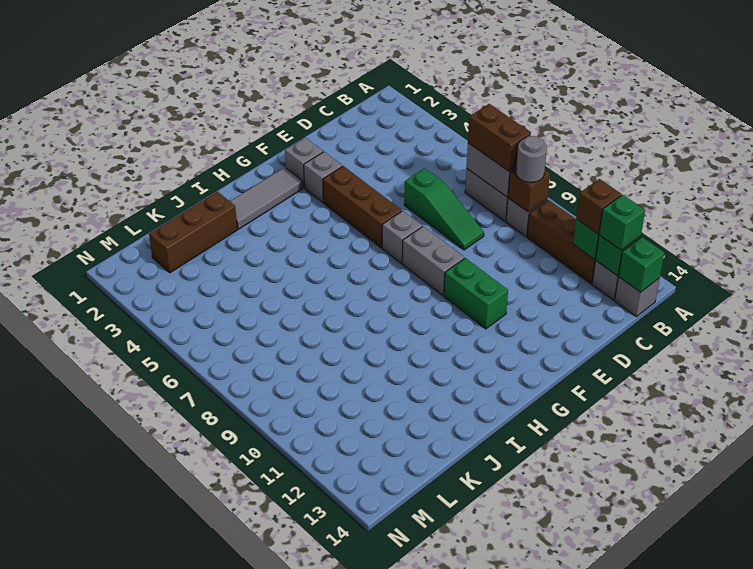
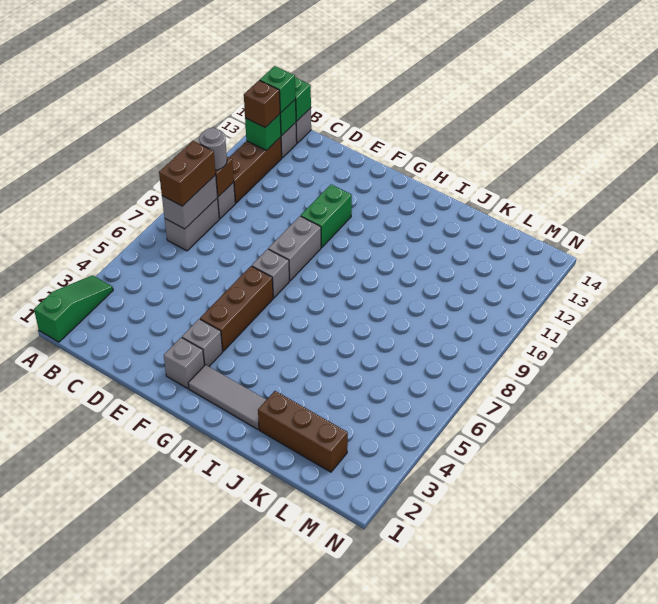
green 1x3 slope [404,168,484,250] -> green 1x3 slope moved to [34,275,113,342]

